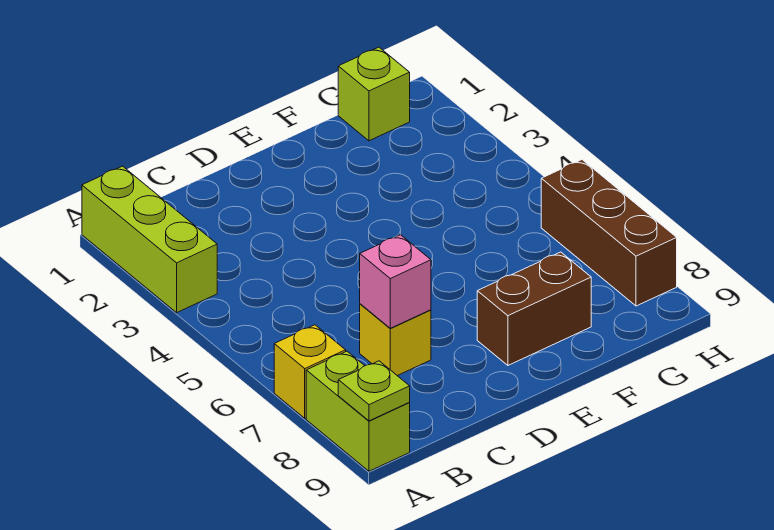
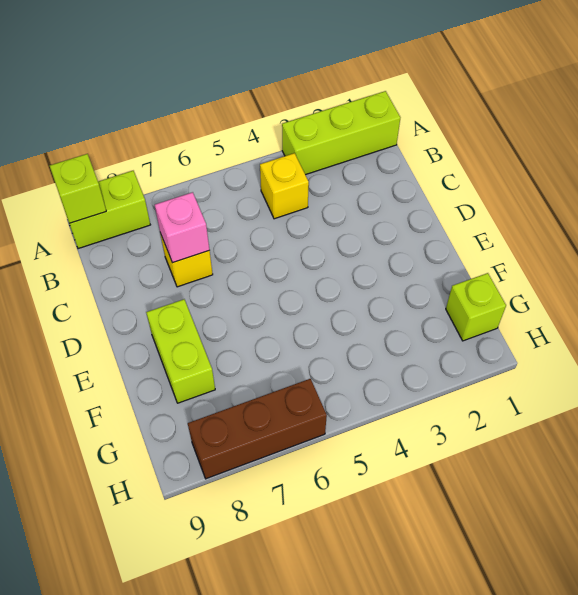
yellow 1x1 brick [274,325,346,418] -> yellow 1x1 brick moved to [260,153,309,219]
lime 1x1 plate [338,361,410,421] -> lime 1x1 brick [50,154,106,223]
brown 1x2 brick [477,252,591,365] -> lime 1x2 brick [146,299,215,403]

